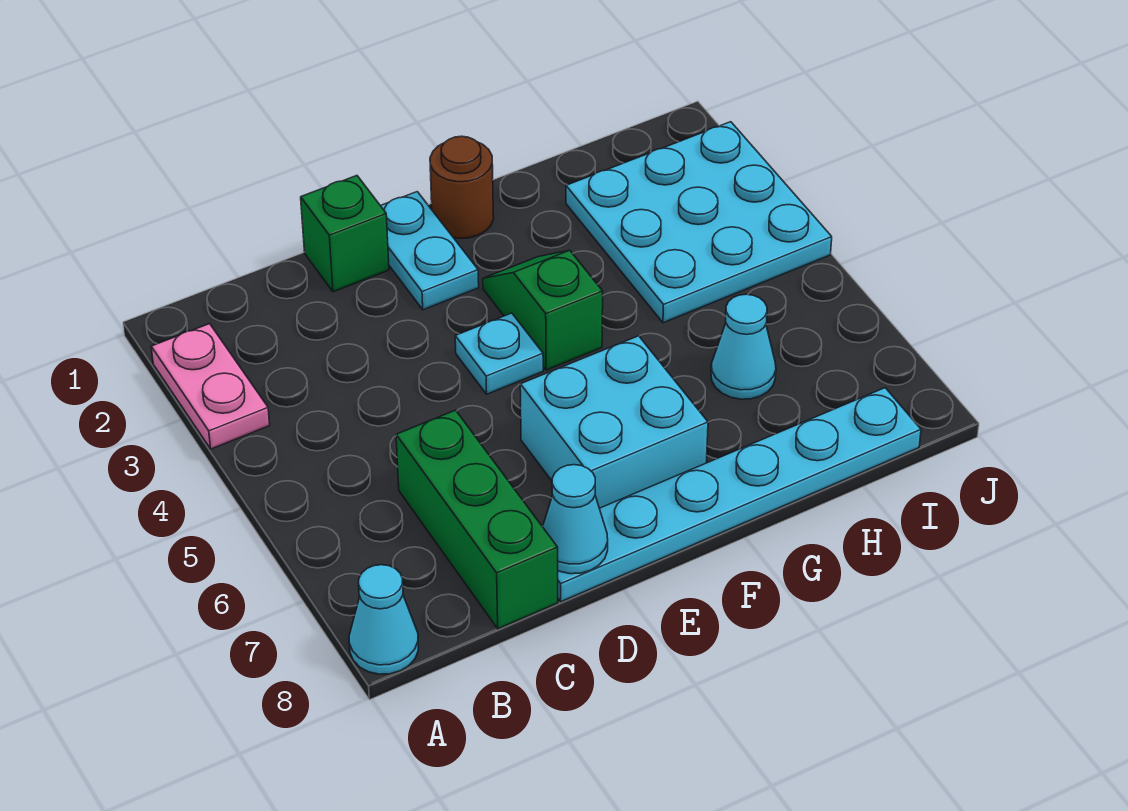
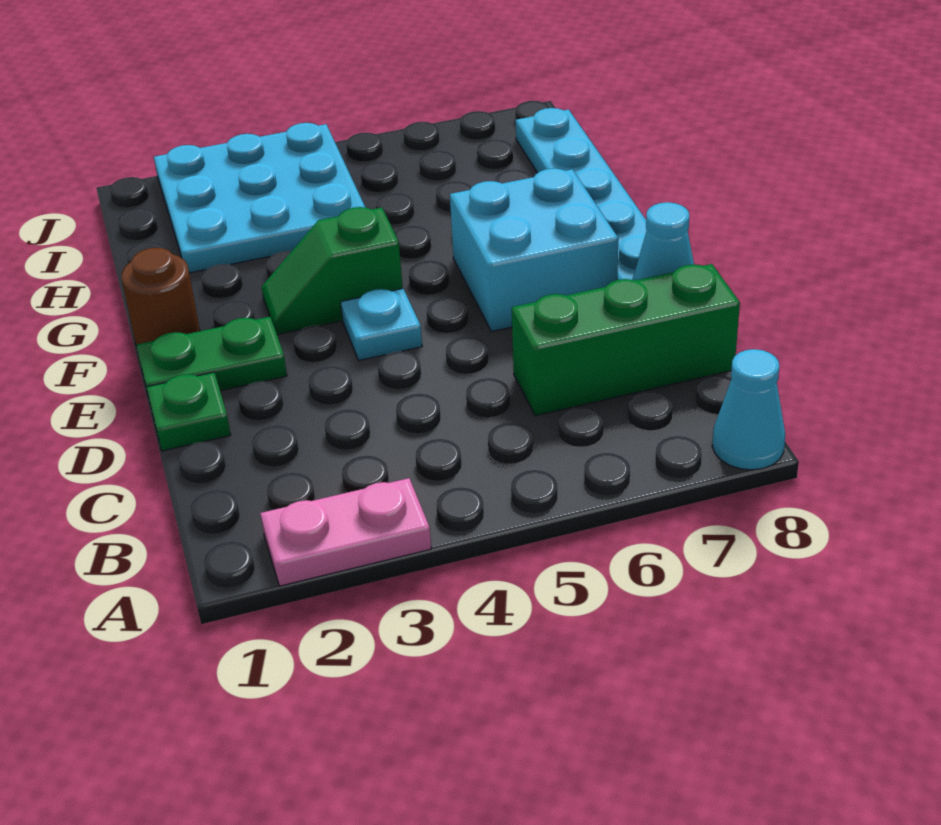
green 1x1 brick [301,176,389,292] -> green 1x1 plate [147,372,231,451]
cyan 1x2 plate [381,192,479,310] -> green 1x2 plate [136,316,287,397]
cyan 1x1 cone [711,294,776,399] -> none

